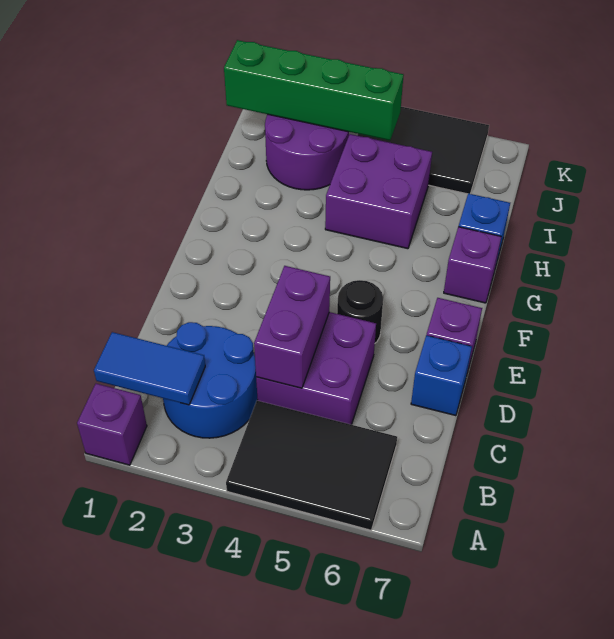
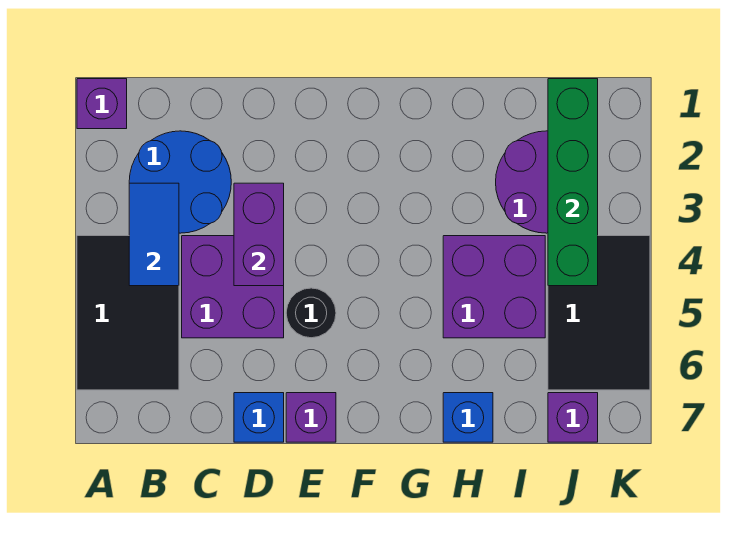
blue 1x2 tile [94,332,205,405] -> blue 1x2 tile moved to [129,183,179,286]
purple 1x2 brick [254,266,330,388] -> purple 1x2 brick turned to [234,183,284,286]
purple 1x1 brick [444,227,501,303] -> purple 1x1 brick moved to [548,393,598,442]

